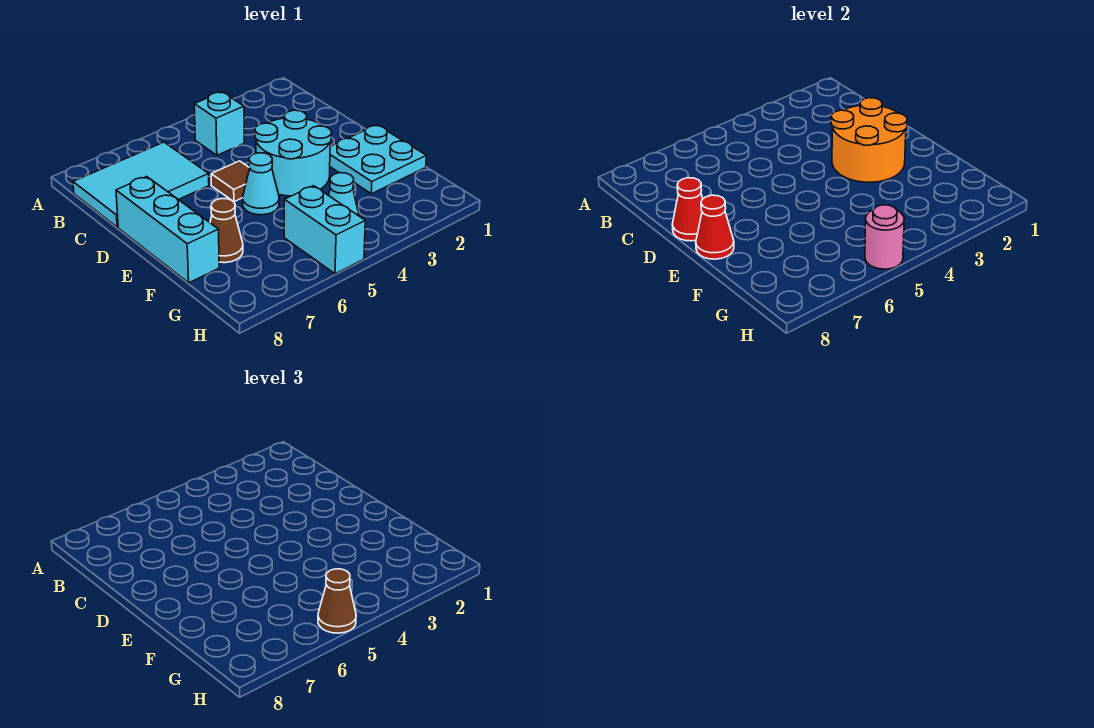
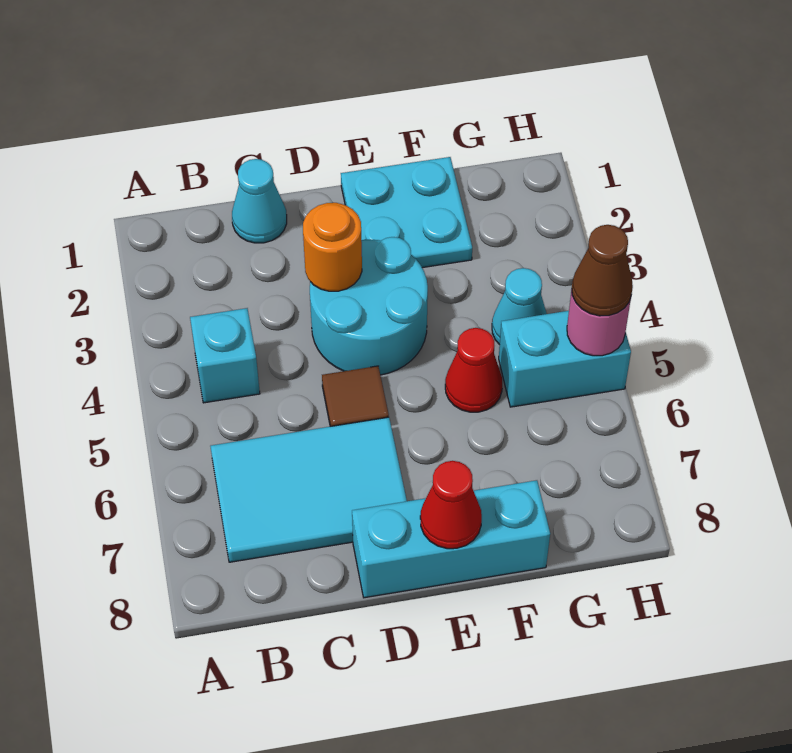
cyan 2x3 tile [73,142,209,227] -> cyan 2x3 tile turned to [210,417,407,562]
orange 2x2 round brick [831,98,907,182] -> orange 1x1 round brick [303,203,362,291]
red 1x1 cone [672,178,703,241] -> red 1x1 cone moved to [445,328,502,412]
cyan 1x1 cone [242,153,279,215] -> cyan 1x1 cone moved to [232,159,287,243]
brown 1x1 cone [210,199,243,263] -> none

